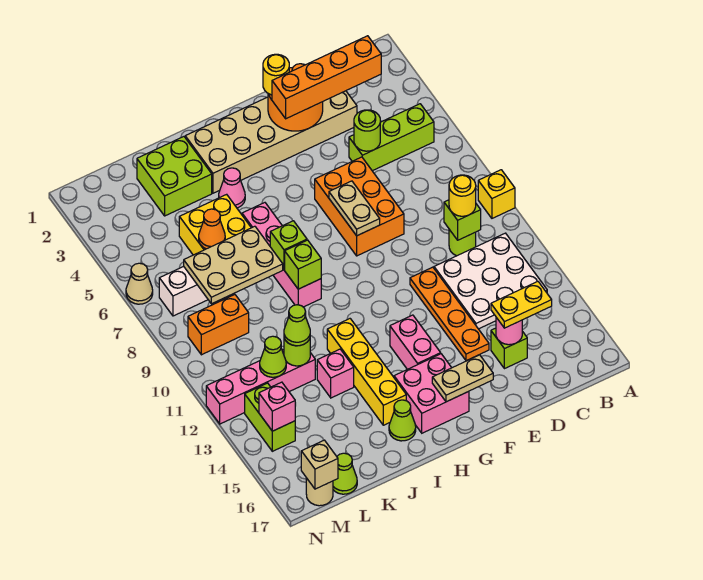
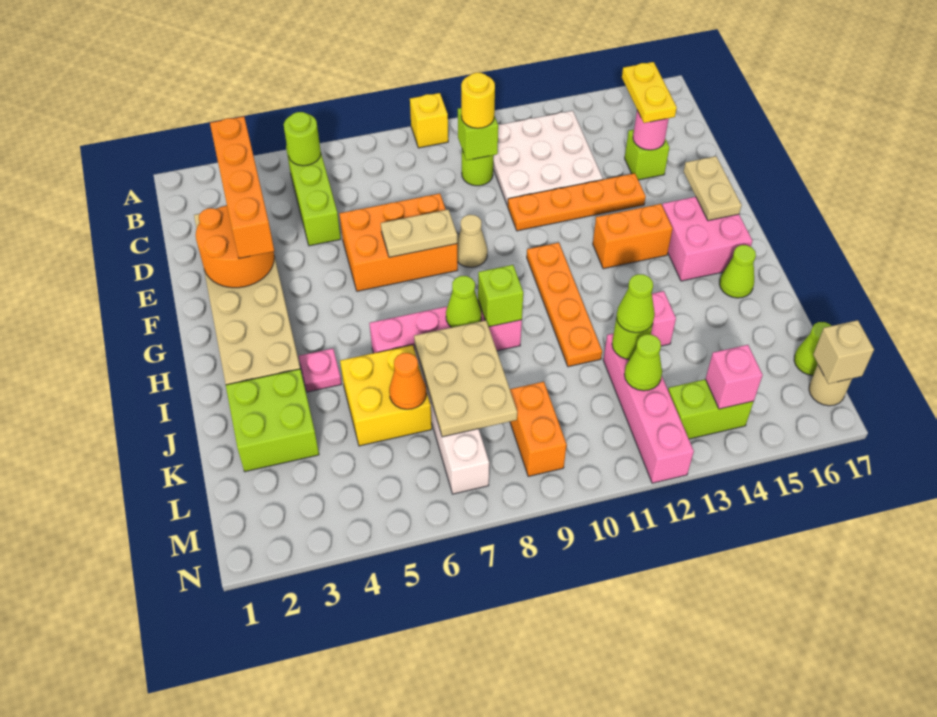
lime 1x1 round brick [354,110,380,151] -> lime 1x1 round brick moved to [284,112,321,166]
yellow 1x1 round brick [263,54,289,95] -> none
none -> orange 1x4 plate [527,243,602,367]
pink 1x2 brick [390,315,441,369] -> orange 1x2 brick [593,204,673,269]
pink 1x1 cone [219,168,245,208] -> pink 1x1 plate [299,349,341,392]
lime 1x1 brick [270,221,307,270] -> lime 1x1 cone [446,276,482,328]
yellow 1x4 brick [327,319,406,425] -> none
tan 1x1 cone [126,263,153,304] -> tan 1x1 cone moved to [457,215,488,267]

